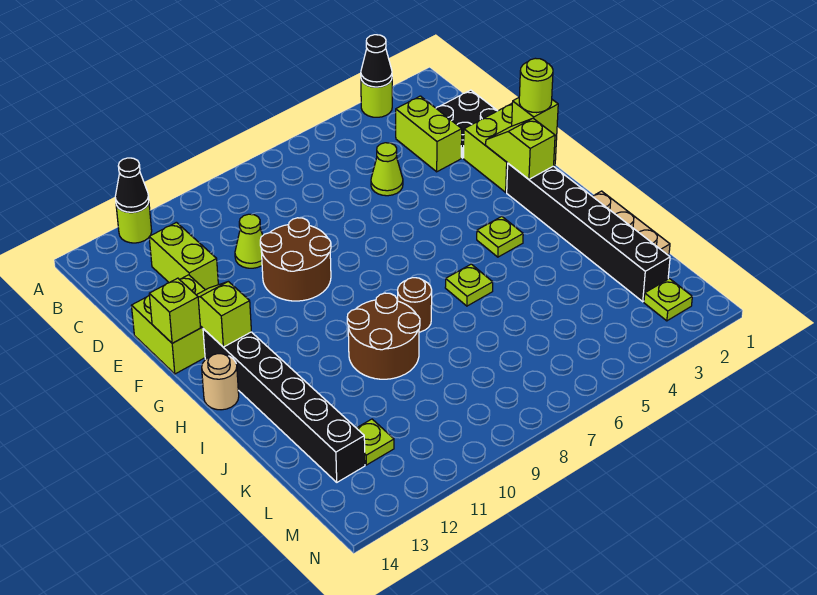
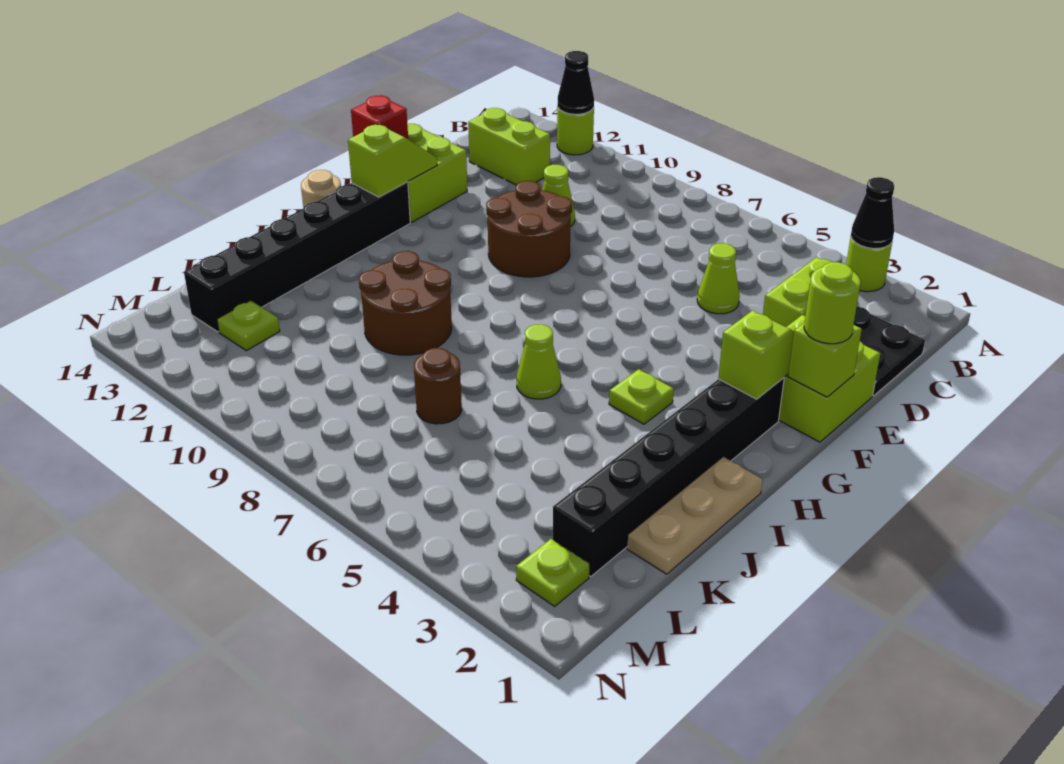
lime 1x2 brick [149,222,218,290] -> lime 1x2 brick turned to [468,108,550,185]
lime 1x1 brick [149,278,200,343] -> red 1x1 brick [351,95,408,139]
lime 1x1 plate [445,264,493,306] -> lime 1x1 cone [517,324,561,399]
brown 1x1 round brick [398,278,432,332] -> brown 1x1 round brick moved to [414,348,462,424]

